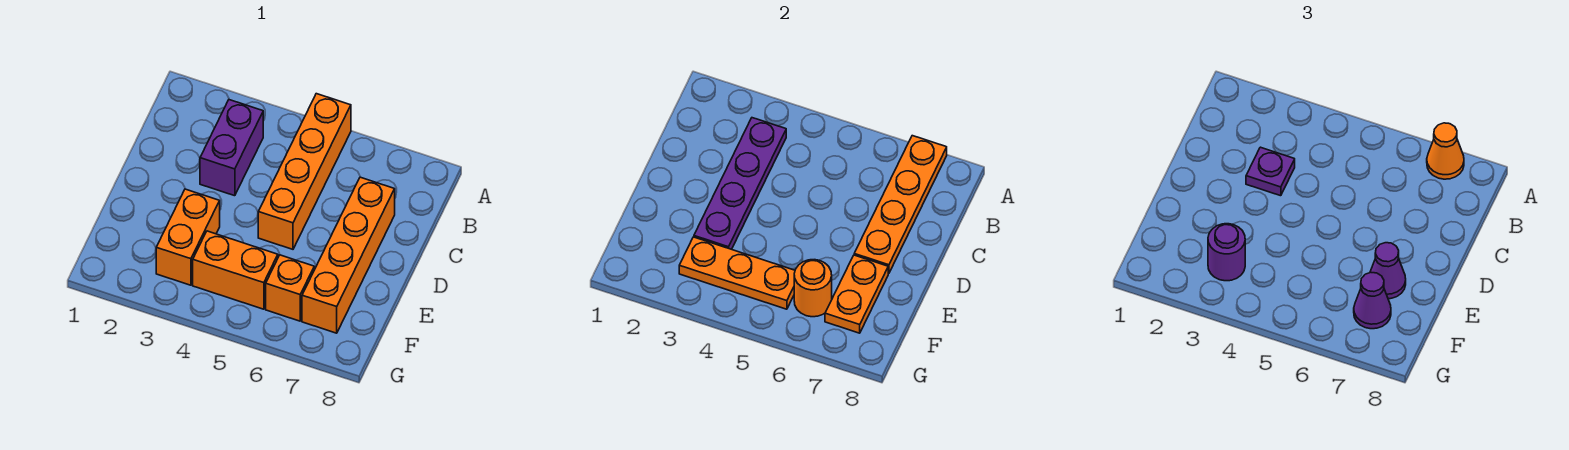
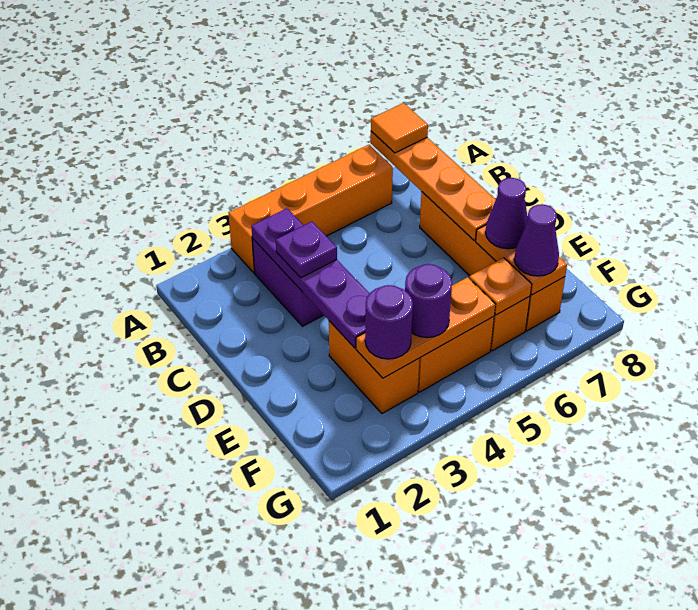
orange 1x4 brick [258,94,351,249] -> orange 1x4 brick turned to [229,145,393,273]
orange 1x1 cone [1427,123,1464,179] -> orange 1x1 tile [371,103,428,153]
none -> purple 1x1 round brick [405,264,452,338]
orange 1x1 round brick [794,260,832,317] -> orange 1x1 plate [469,258,532,315]

